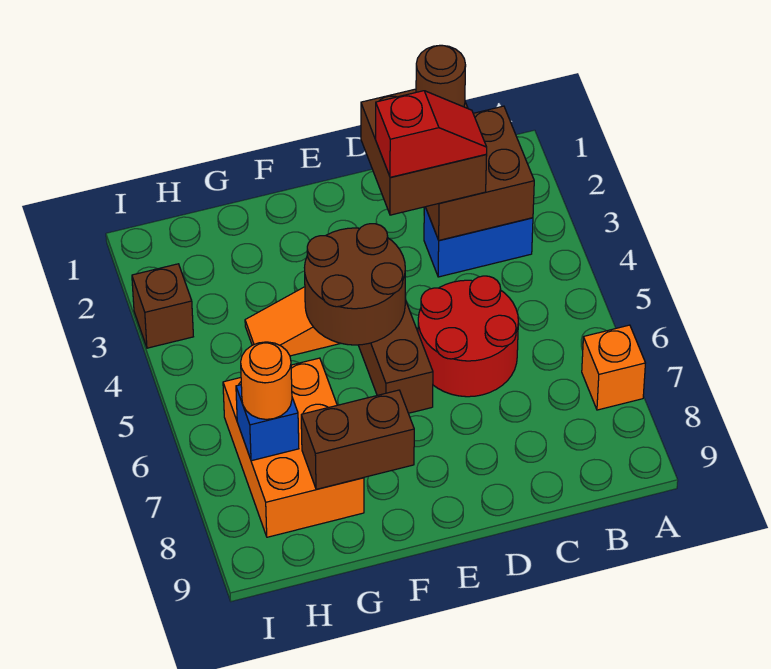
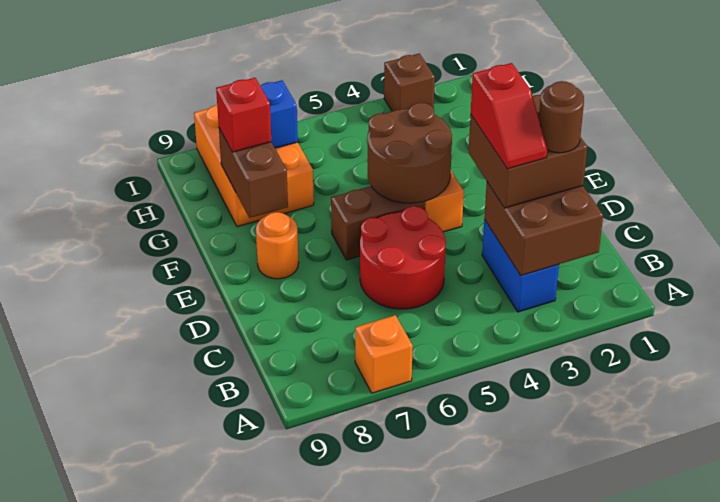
orange 2x3 brick [223,358,364,537] -> orange 2x3 brick turned to [194,105,314,227]
none -> red 1x1 brick [216,78,271,152]
orange 1x1 round brick [241,342,292,419] -> orange 1x1 round brick moved to [256,212,299,279]

